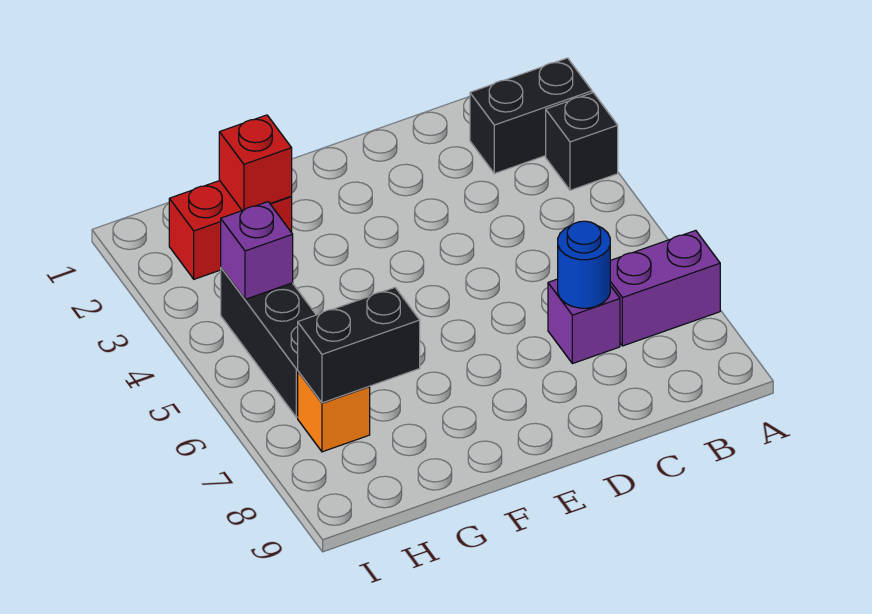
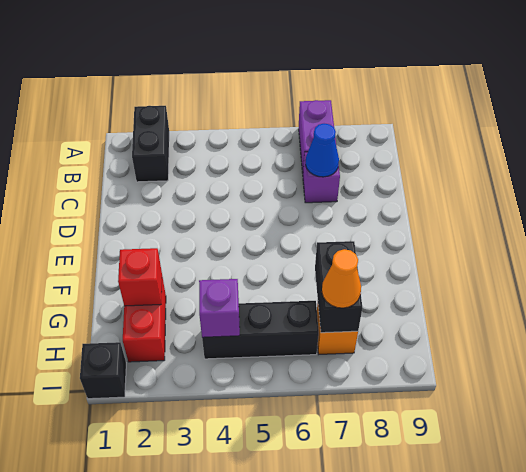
black 1x1 brick [546,93,618,190] -> black 1x1 brick moved to [80,342,126,399]
blue 1x1 round brick [558,221,610,308] -> blue 1x1 cone [306,124,339,177]
none -> orange 1x1 cone [322,249,361,308]

